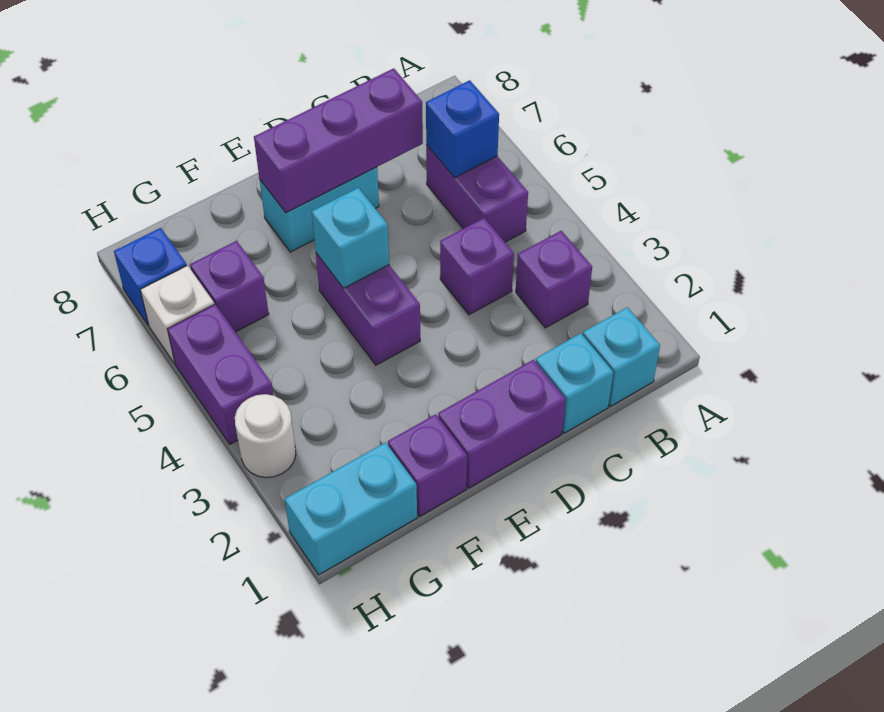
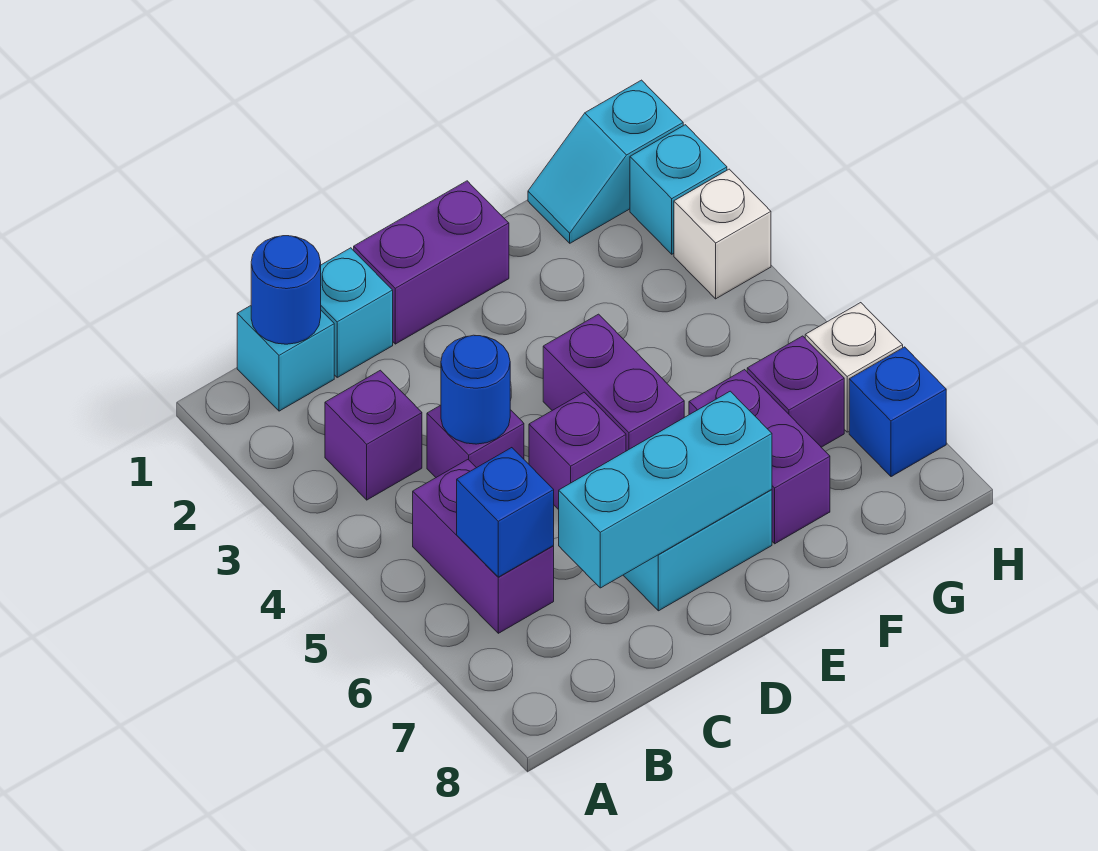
none -> blue 1x1 round brick [251,236,321,344]
none -> blue 1x1 round brick [441,335,510,444]
purple 1x3 brick [254,68,423,213] -> cyan 1x3 brick [559,391,772,588]
cyan 1x1 brick [312,188,389,288] -> cyan 1x1 brick moved to [630,125,727,254]
purple 1x1 brick [388,414,467,516] -> purple 1x1 brick moved to [529,392,626,510]
cyan 1x2 brick [285,442,417,575] -> cyan 1x2 slope [528,80,683,243]
white 1x1 round brick [235,394,296,478] -> white 1x1 brick [674,169,771,299]
purple 1x2 brick [168,304,273,444] -> purple 1x2 brick moved to [689,370,830,544]

